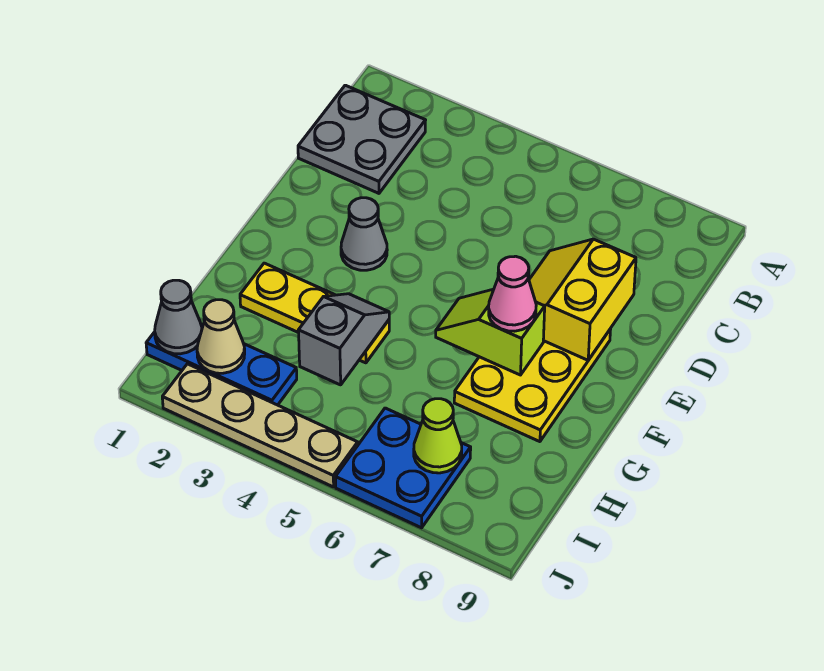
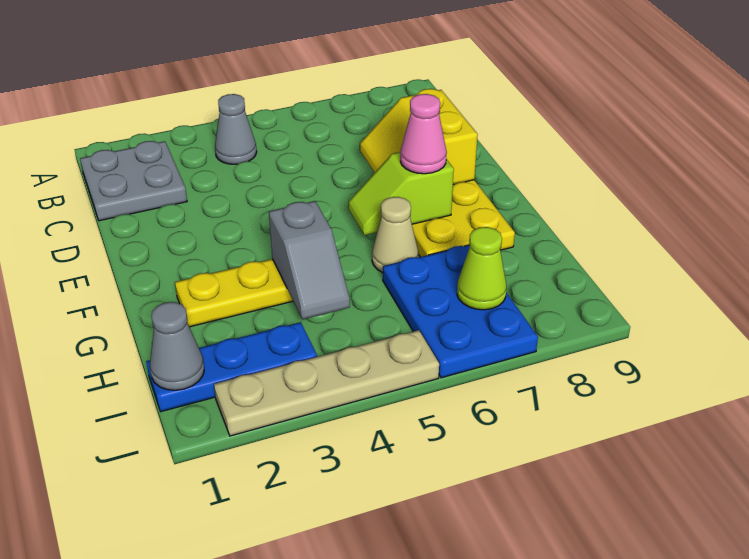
grey 1x1 cone [341,198,387,270] -> grey 1x1 cone moved to [215,94,257,164]
grey 1x2 slope [299,294,389,385] -> grey 1x2 slope turned to [269,201,350,319]
tan 1x1 cone [197,300,245,373] -> tan 1x1 cone moved to [372,197,418,273]
blue 2x2 plate [335,408,471,528] -> blue 2x3 plate [383,245,538,378]

